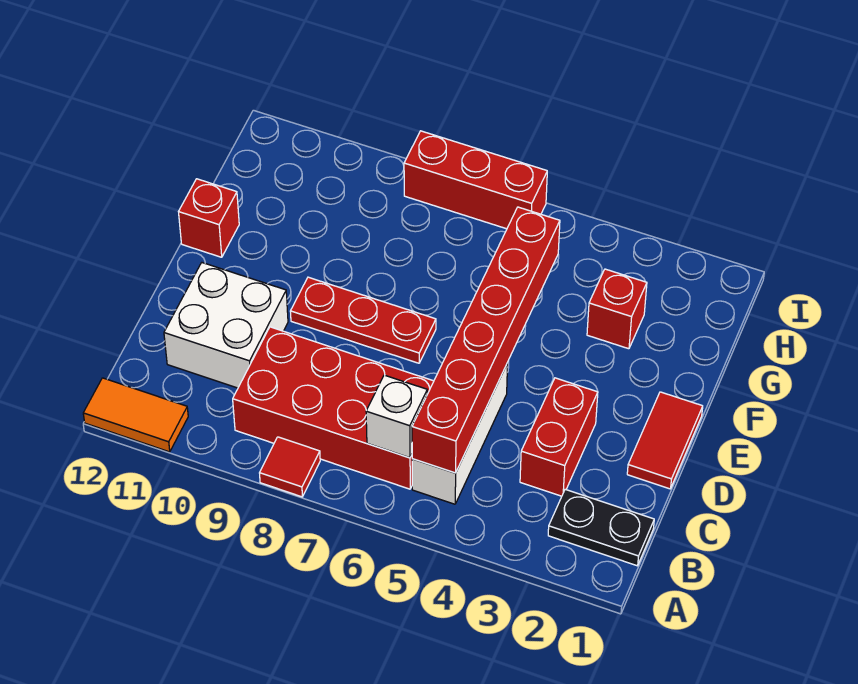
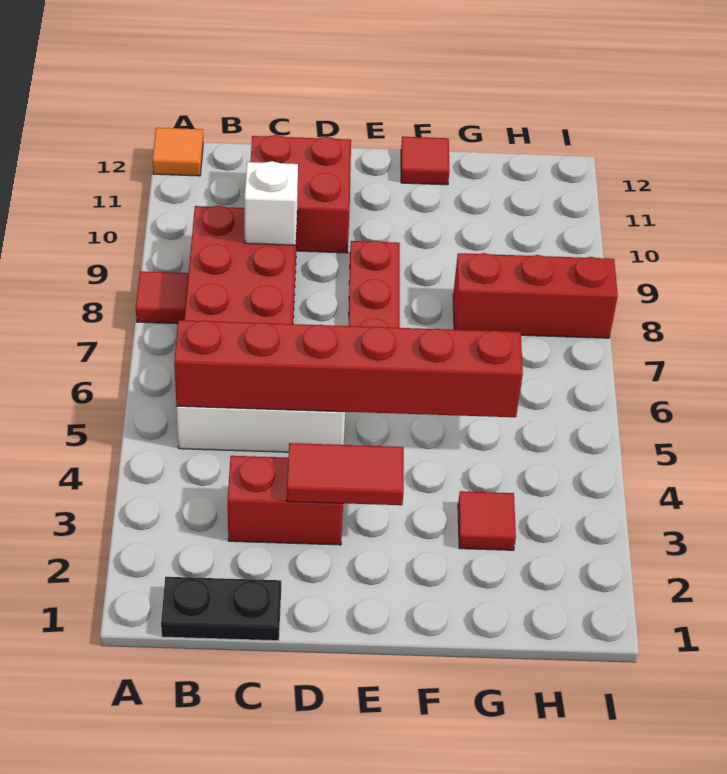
orange 1x2 tile [83,378,188,452] -> orange 1x1 tile [152,128,203,176]
black 1x2 plate [548,489,654,566] -> black 1x2 plate turned to [161,577,281,641]
white 1x1 brick [366,375,427,458] -> white 1x1 brick moved to [244,161,298,245]
white 2x2 brick [164,263,288,388] -> red 2x2 brick [250,135,351,253]
red 1x2 tile [627,392,703,489] -> red 1x2 tile moved to [287,443,404,505]
red 1x1 brick [179,179,239,257] -> red 1x1 tile [401,137,450,185]
red 1x1 brick [587,269,647,349] -> red 1x1 tile [458,491,516,550]
red 1x3 brick [404,131,547,229] -> red 1x3 brick turned to [453,253,618,338]

